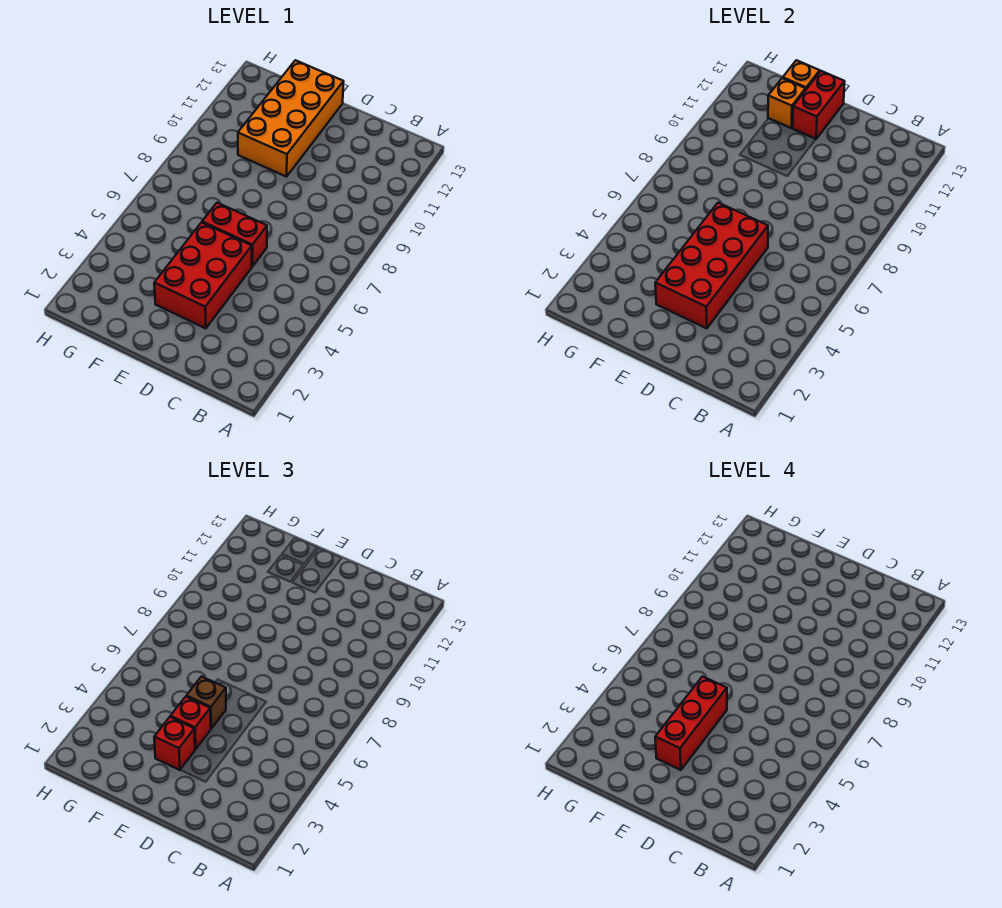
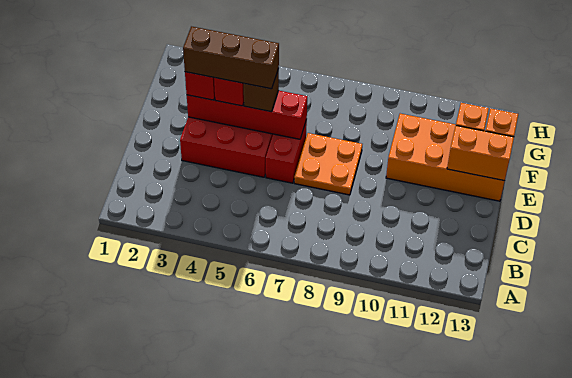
red 2x4 brick [655,203,768,328] -> red 1x4 brick [187,91,307,139]
none -> orange 2x2 plate [294,133,362,195]
red 1x3 brick [655,676,727,770] -> brown 1x3 brick [183,26,279,89]
red 1x2 brick [793,71,845,139] -> orange 1x2 brick [447,126,514,181]

